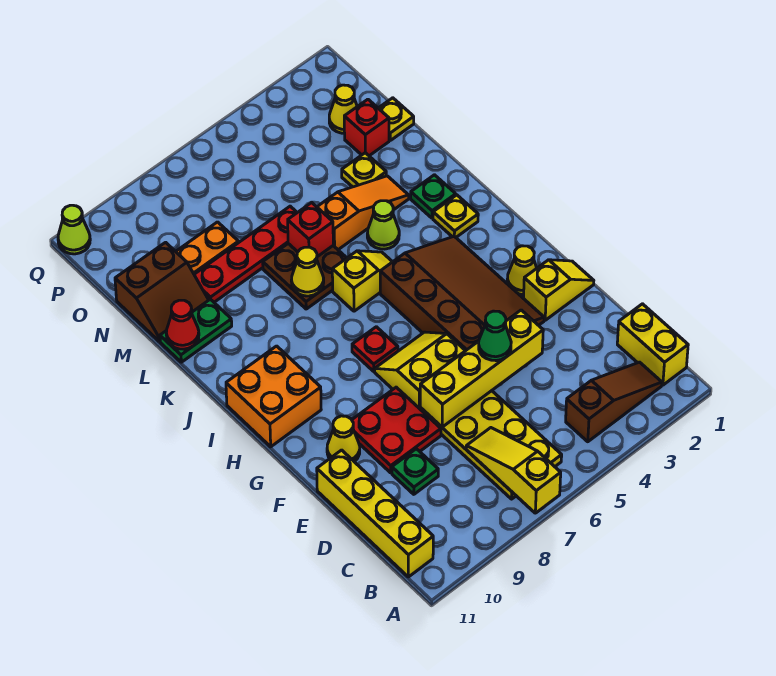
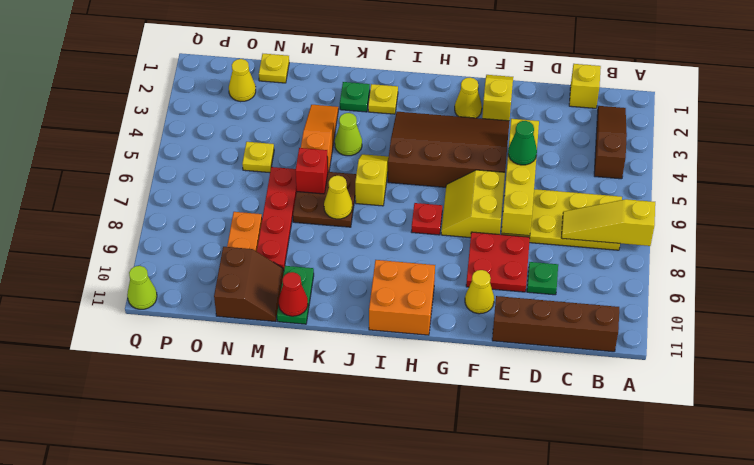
yellow 1x2 brick [617,304,688,385] -> yellow 1x1 brick [569,64,601,108]
yellow 1x4 brick [317,450,433,577] -> brown 1x4 brick [492,296,619,352]
yellow 1x1 plate [342,153,386,187] -> yellow 1x1 plate moved to [242,142,274,173]
red 1x1 brick [344,99,389,156] -> none

